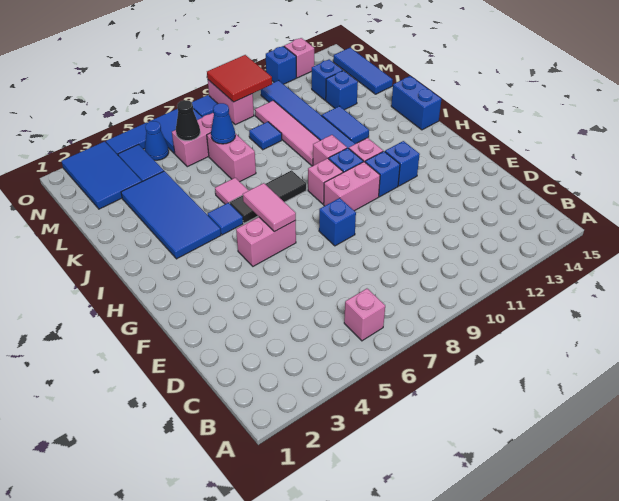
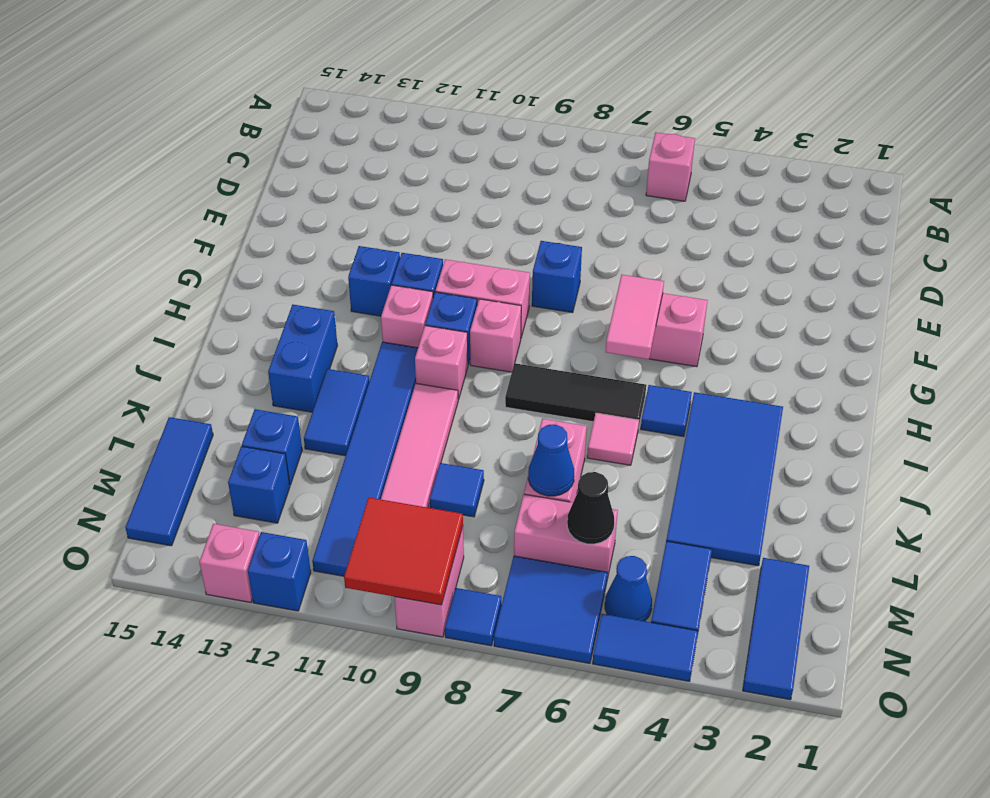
blue 1x2 brick [391,76,441,130] -> blue 1x2 brick moved to [268,305,337,412]
blue 2x3 tile [61,141,142,209] -> blue 1x3 tile [743,558,809,700]

